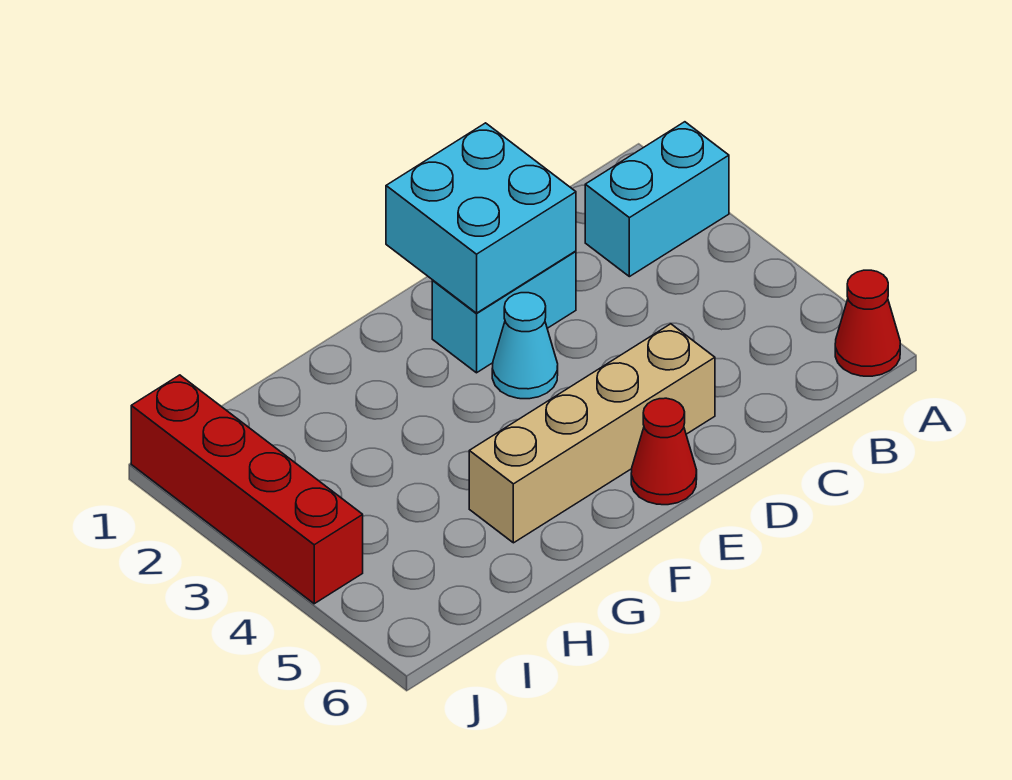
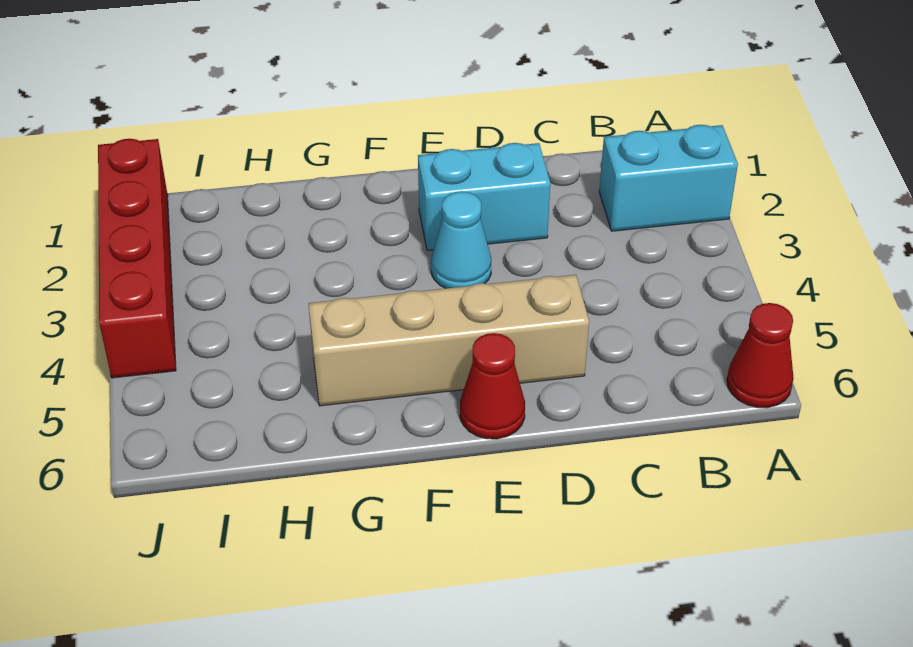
cyan 2x2 brick [386,123,576,313] -> none

